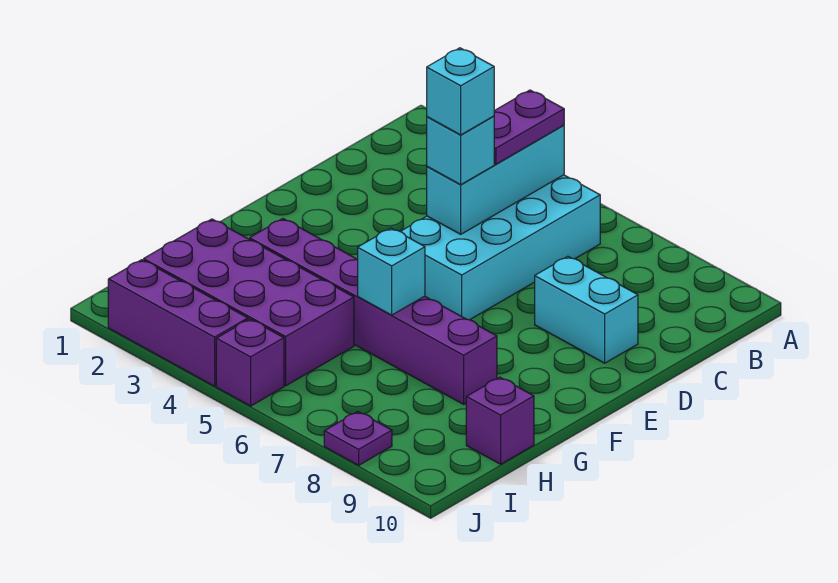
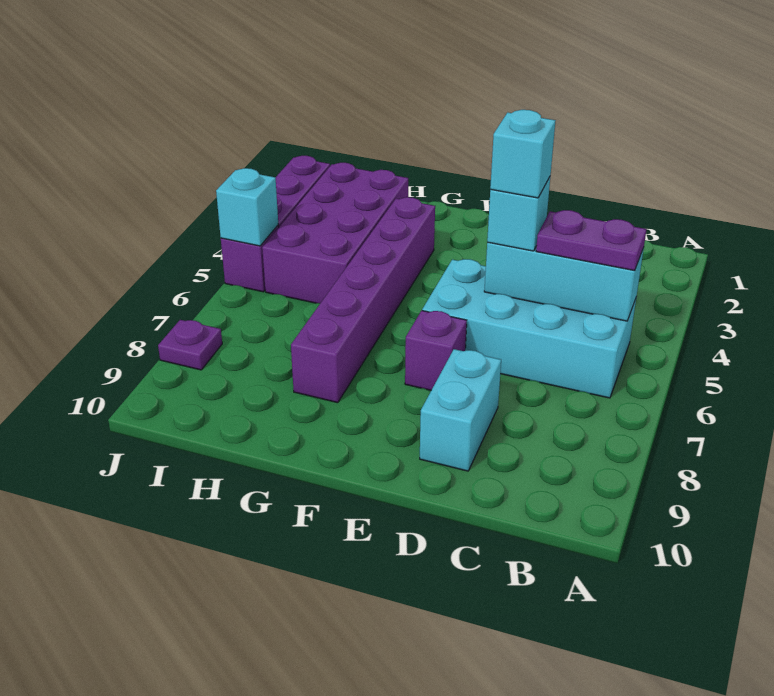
cyan 1x1 brick [358,228,425,315] -> cyan 1x1 brick moved to [216,168,278,246]
purple 1x1 brick [466,377,534,464] -> purple 1x1 brick moved to [405,311,467,390]

